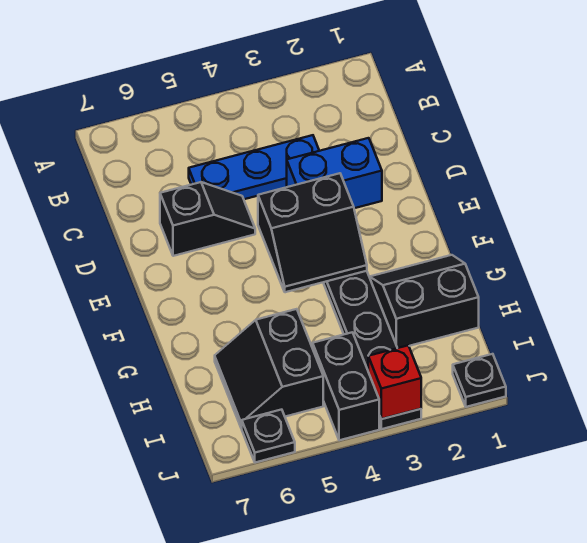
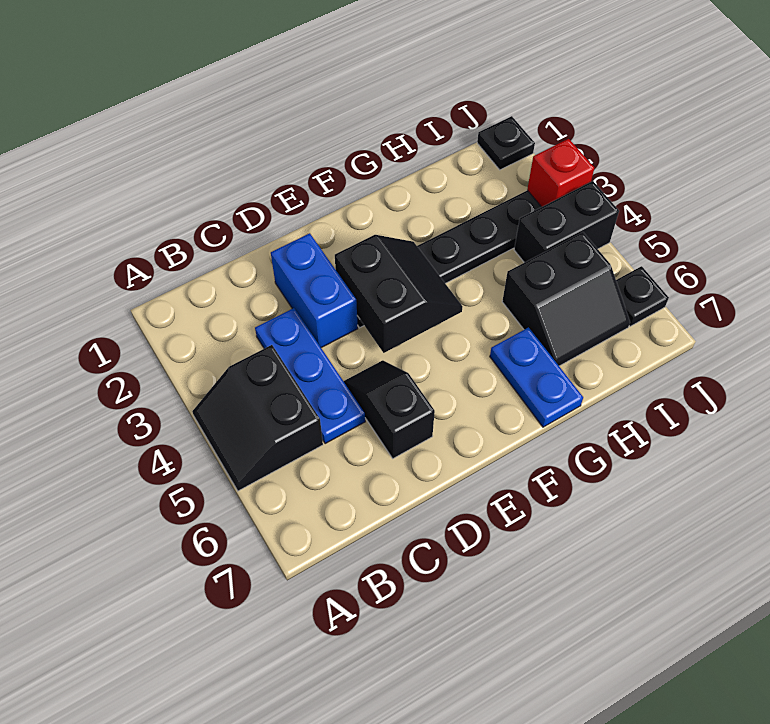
black 2x2 slope [370,255,479,348] -> black 2x2 slope moved to [192,345,323,491]
none -> blue 1x2 plate [490,327,583,427]

